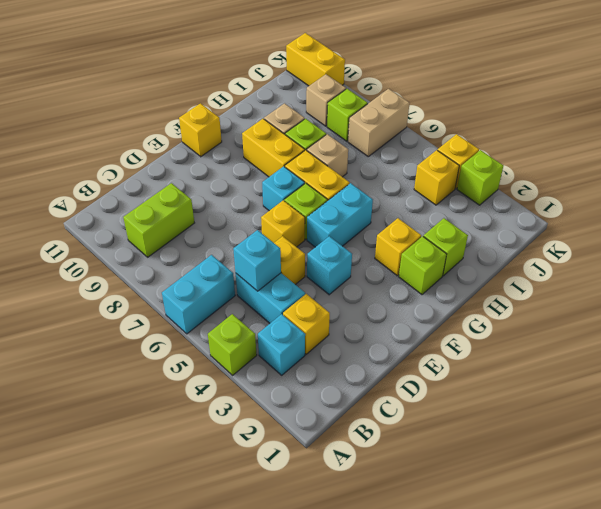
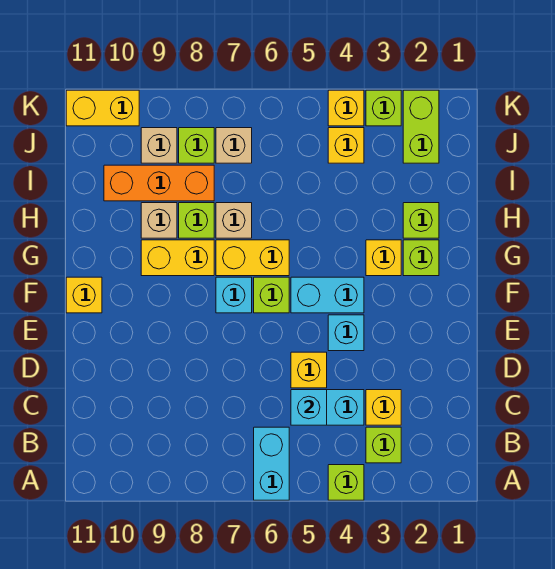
cyan 1x1 brick [258,314,305,375] -> lime 1x1 brick [366,427,401,463]
lime 1x2 brick [123,183,194,257] -> lime 1x2 brick moved to [403,90,439,163]
yellow 1x1 brick [261,200,305,247] -> none
cyan 1x2 brick [307,183,373,247] -> cyan 1x2 brick turned to [291,277,364,313]
none -> orange 1x3 brick [104,165,214,201]
tan 1x2 brick [348,89,410,157] -> tan 1x1 brick [216,128,252,163]

